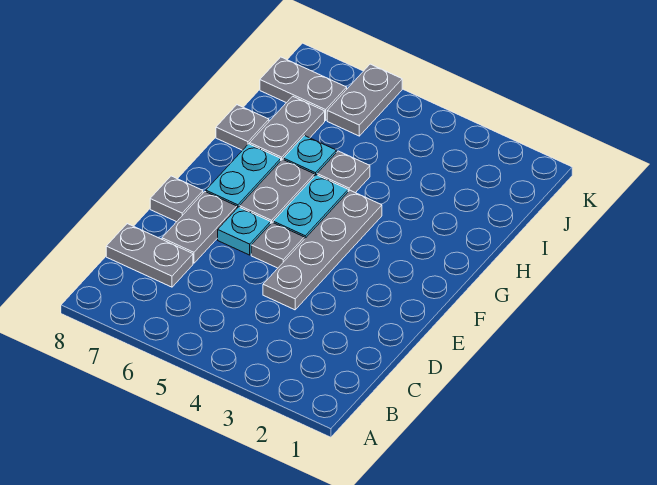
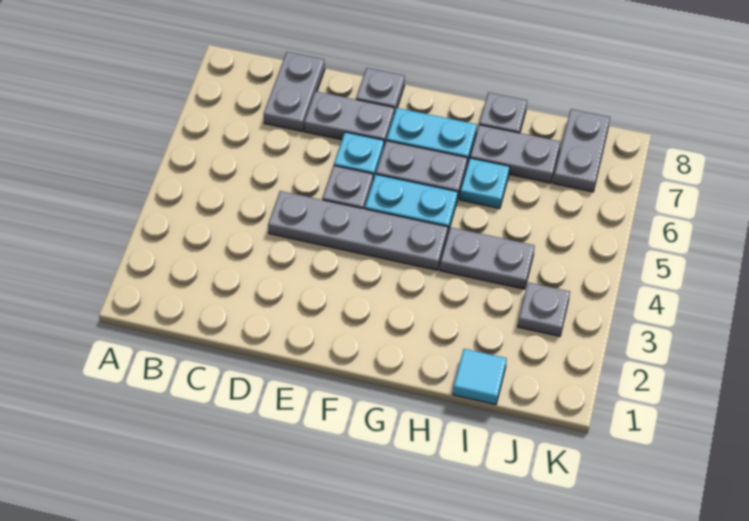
grey 1x1 plate [317,151,370,193] -> grey 1x1 plate moved to [518,282,570,336]
none -> cyan 1x1 tile [453,349,507,405]
grey 1x2 plate [327,64,402,136] -> grey 1x2 plate moved to [440,227,535,289]

